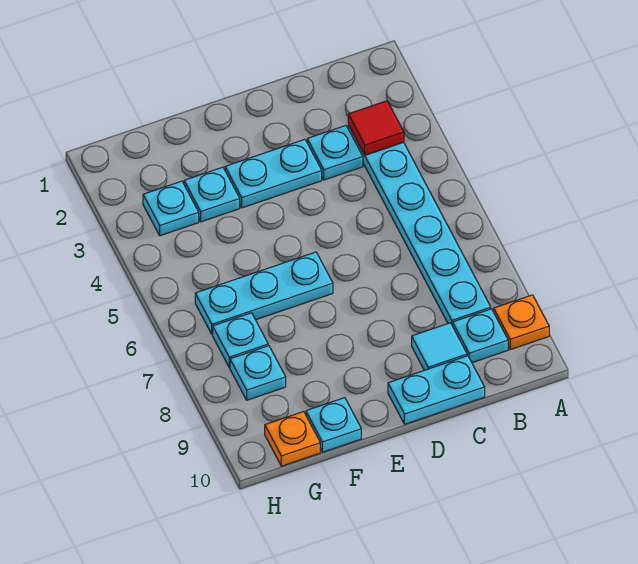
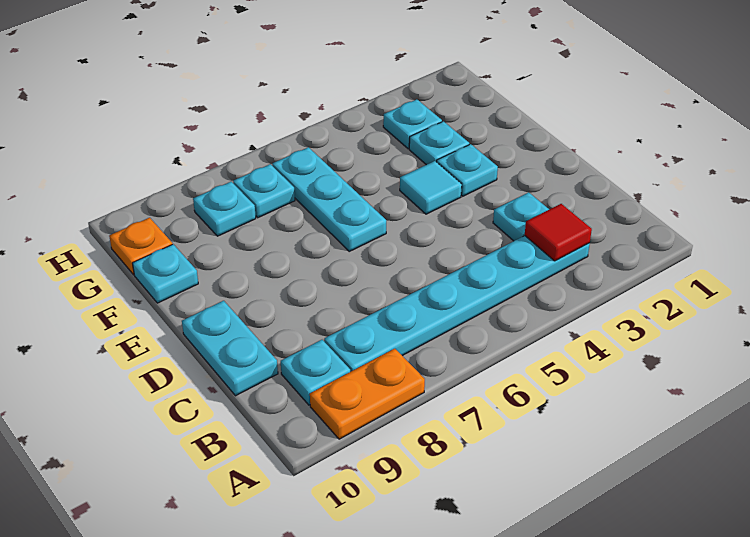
orange 1x1 plate [494,295,549,350] -> orange 1x2 plate [310,349,425,439]
cyan 1x1 tile [412,323,467,370] -> cyan 1x1 tile moved to [400,161,462,214]
cyan 1x2 plate [225,139,322,208] -> cyan 1x1 plate [437,144,498,196]

